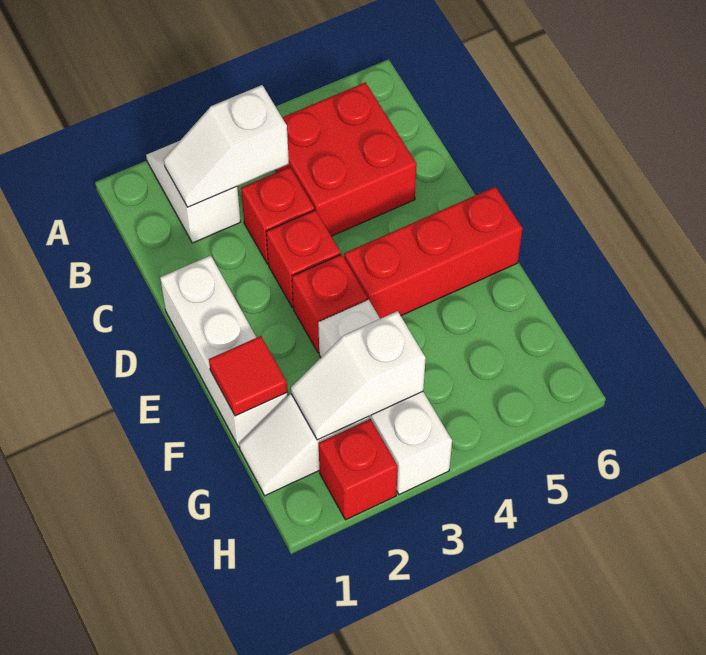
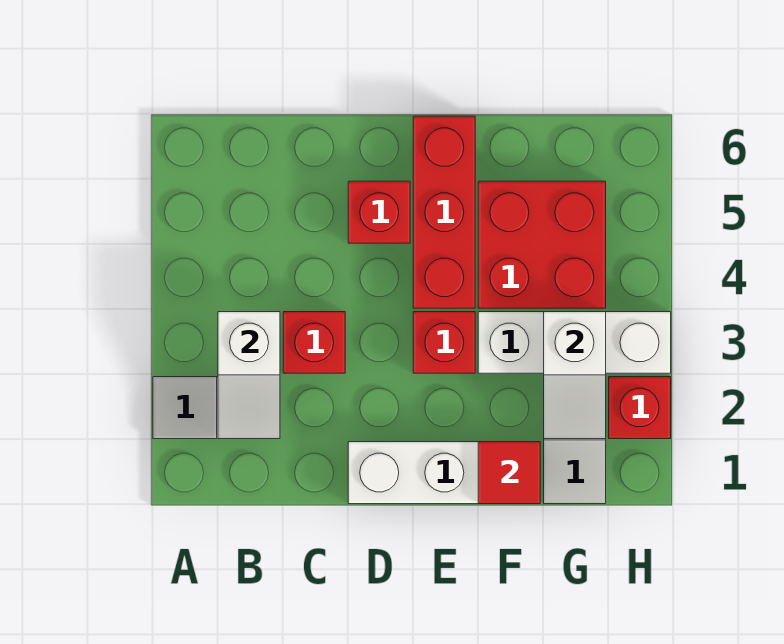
red 2x2 brick [276,82,417,236] -> red 2x2 brick moved to [478,181,606,308]
red 1x1 brick [266,210,341,308] -> red 1x1 brick moved to [348,181,410,243]

